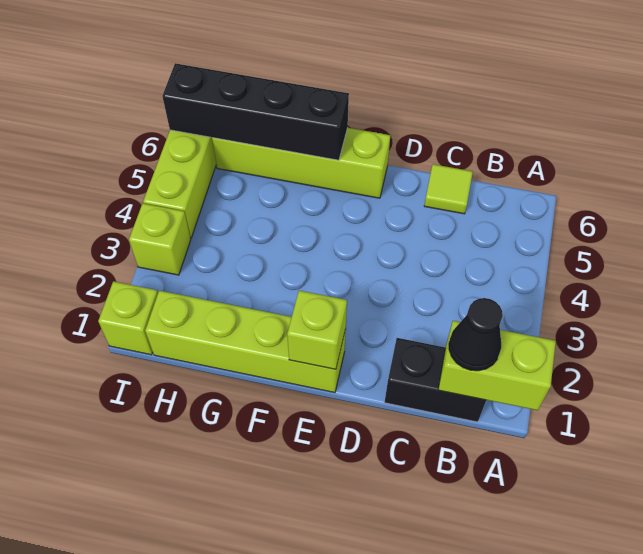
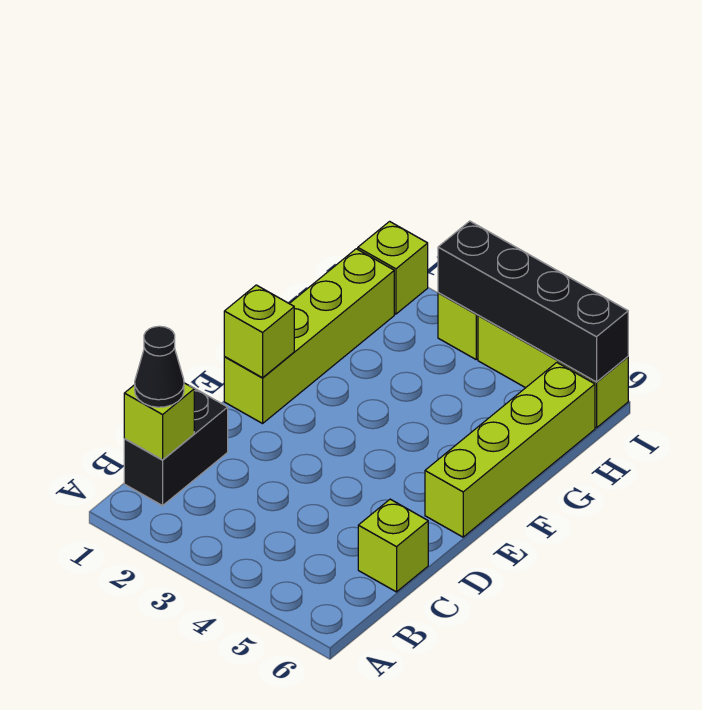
lime 1x2 brick [438,321,556,410] -> lime 1x1 brick [124,383,194,460]
lime 1x1 tile [424,164,473,214] -> lime 1x1 brick [358,499,428,592]
black 1x4 brick [162,63,349,160] -> black 1x4 brick turned to [438,221,628,382]

